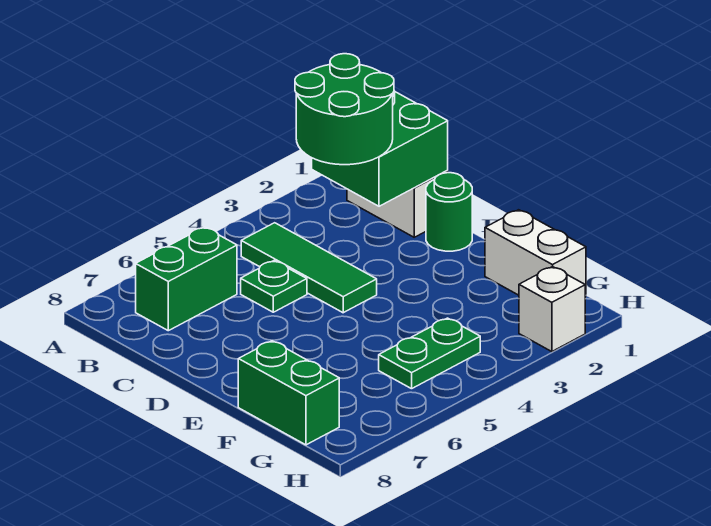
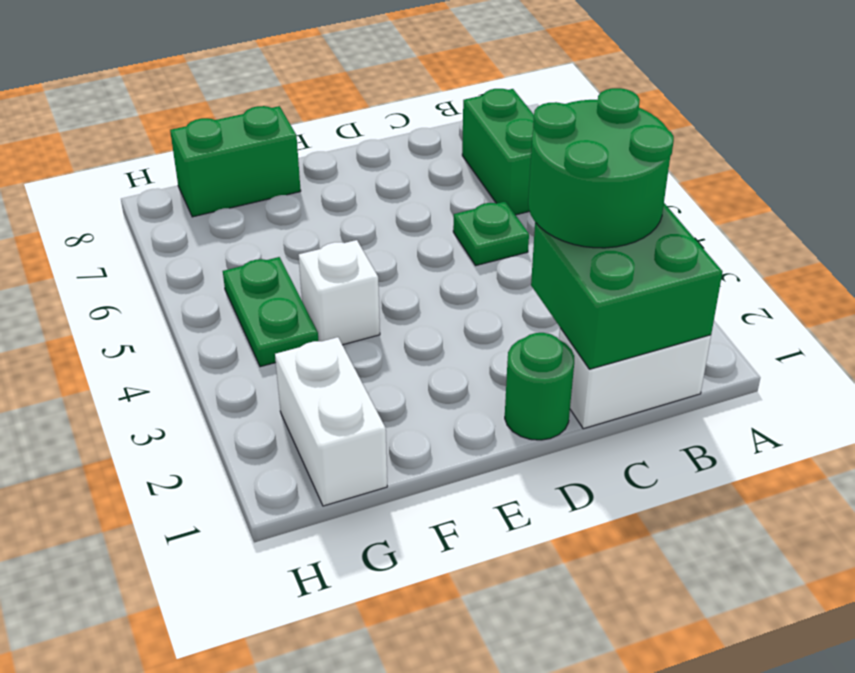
green 1x3 tile [241,223,377,313] -> none
white 1x2 brick [485,210,586,296] -> white 1x2 brick turned to [275,337,387,506]
white 1x1 brick [519,267,585,352] -> white 1x1 brick moved to [299,240,380,345]

